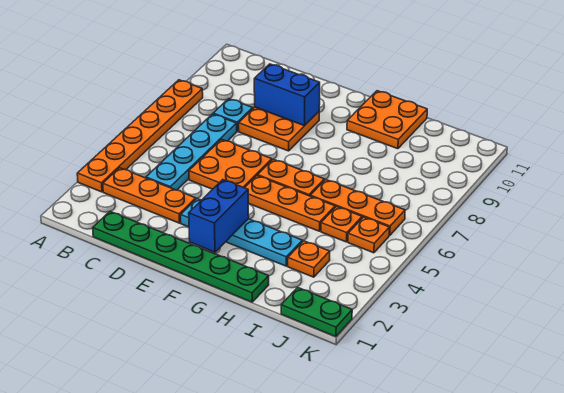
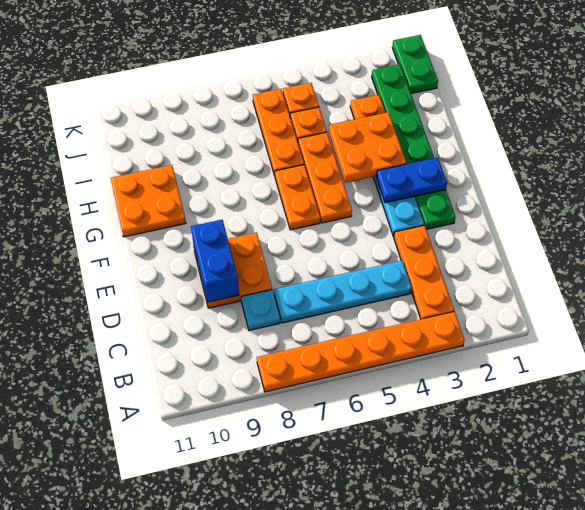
green 1x6 plate [93,211,269,302] -> green 1x6 plate moved to [372,64,456,229]
orange 2x2 plate [189,139,272,189] -> orange 2x2 plate moved to [329,112,406,183]
blue 1x2 brick [189,180,249,252] -> blue 1x2 plate [377,158,447,203]

